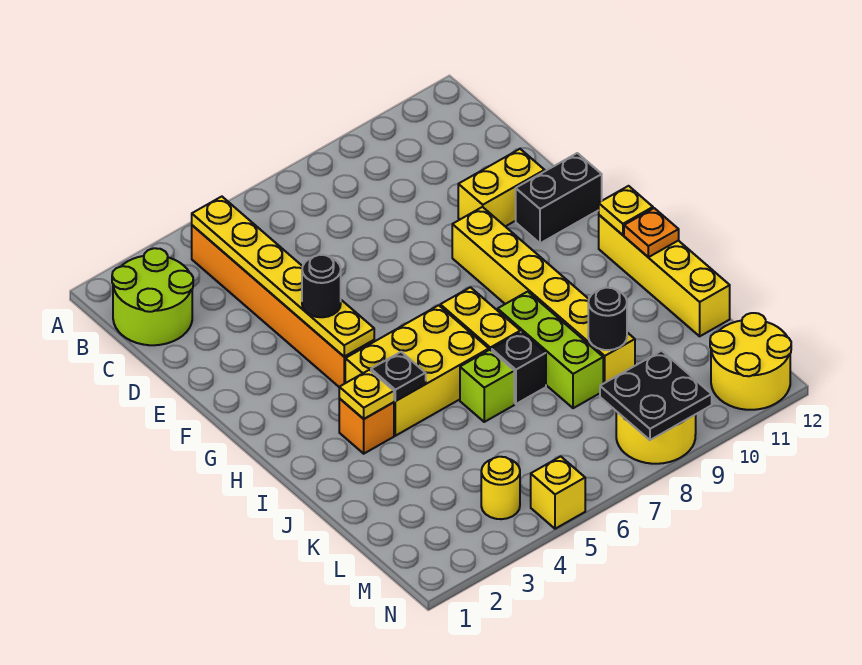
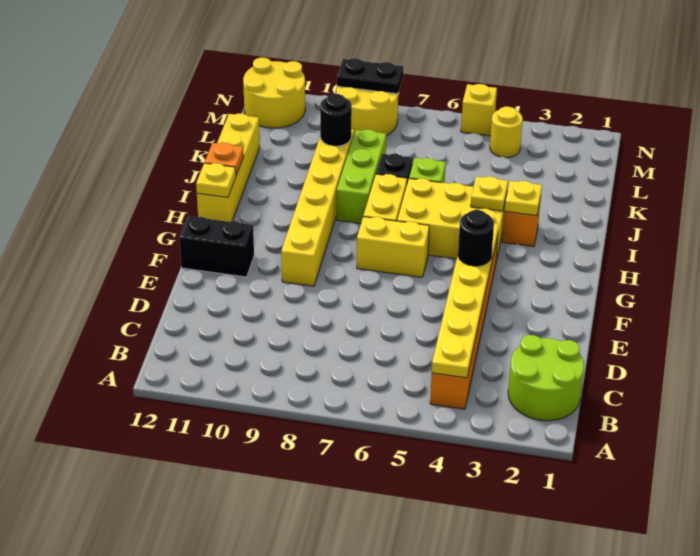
yellow 1x2 brick [458,149,545,226] -> yellow 1x2 brick moved to [357,217,429,277]
black 1x1 plate [371,352,426,401] -> yellow 1x1 plate [471,177,508,211]
black 2x2 plate [600,351,712,440] -> black 1x2 plate [337,58,404,94]

